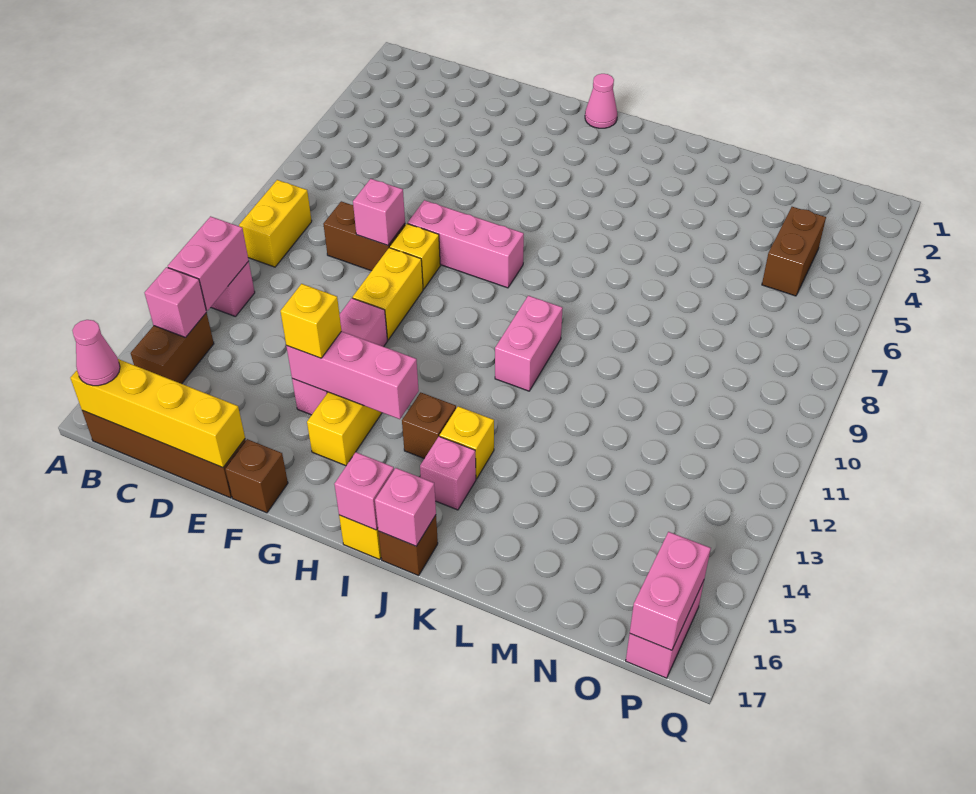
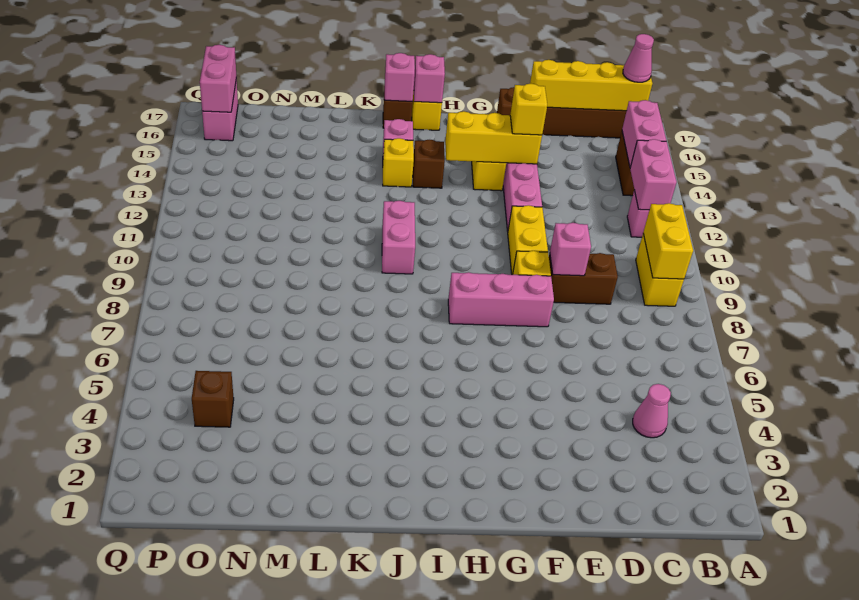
none -> yellow 1x2 brick [643,203,693,279]
pink 1x1 brick [145,267,206,338] -> pink 1x2 brick [622,100,666,167]
pink 1x3 brick [286,331,419,419] -> yellow 1x3 brick [445,111,542,164]
pink 1x1 cone [585,74,617,128] -> pink 1x1 cone moved to [633,384,671,438]
brown 1x2 brick [762,207,826,296] -> brown 1x1 brick [192,371,234,427]

